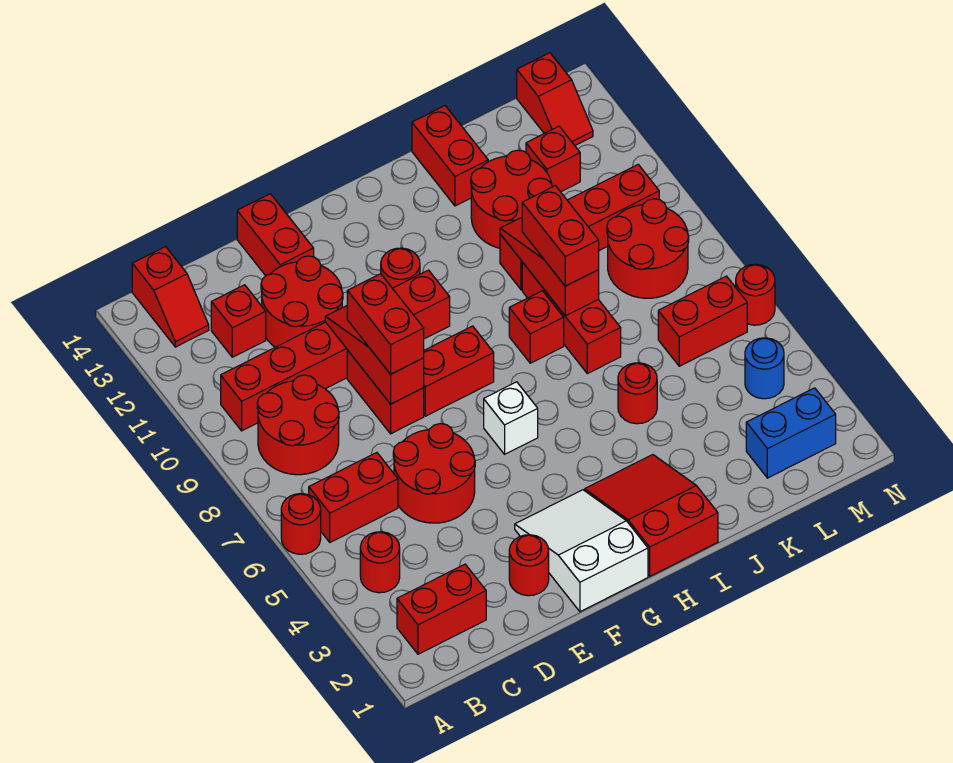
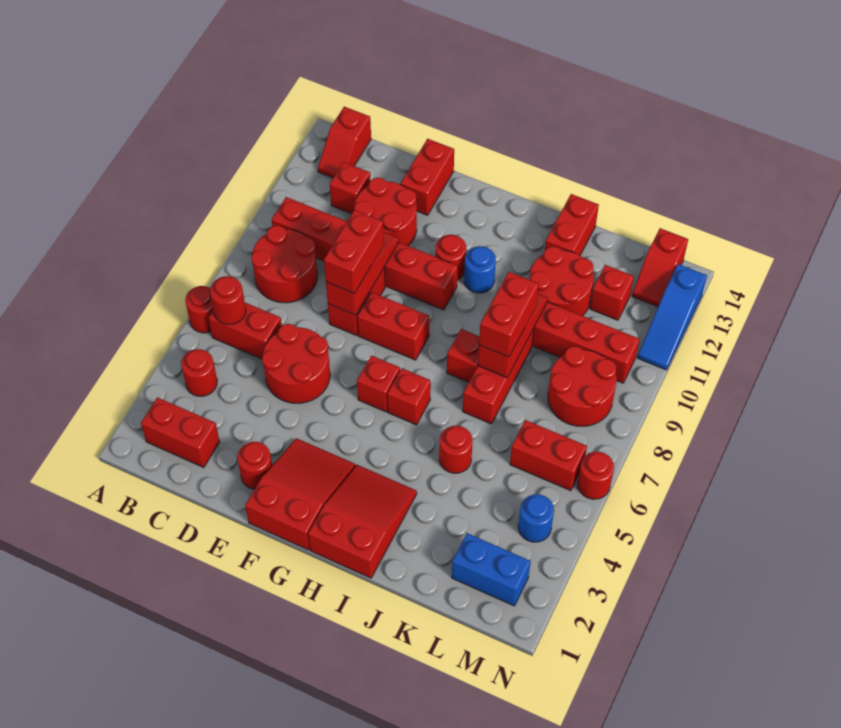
none -> red 1x1 round brick [210,276,246,324]
white 2x3 slope [515,490,648,612] -> red 2x3 slope [245,438,355,550]
white 1x1 brick [484,382,538,454] -> red 1x1 brick [357,356,400,412]
none -> red 1x1 brick [387,368,431,425]
none -> blue 1x1 round brick [464,246,496,293]
none -> blue 1x3 slope [638,264,707,370]

